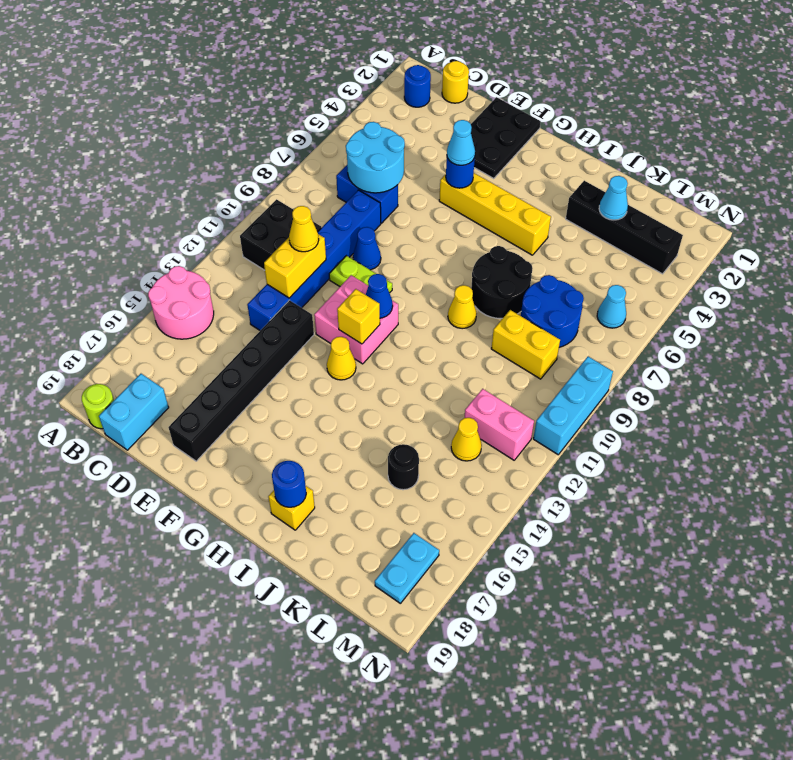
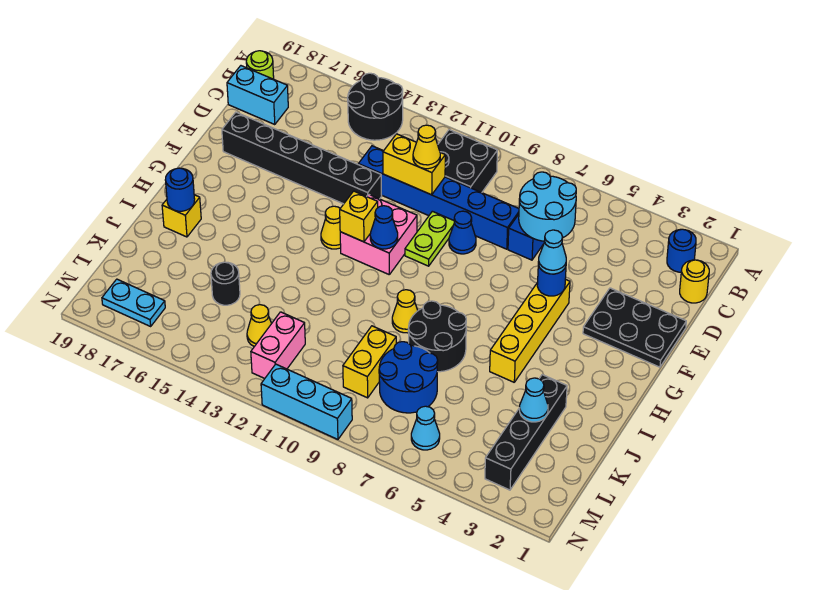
pink 2x2 round brick [148,266,214,339] -> black 2x2 round brick [348,73,403,140]

